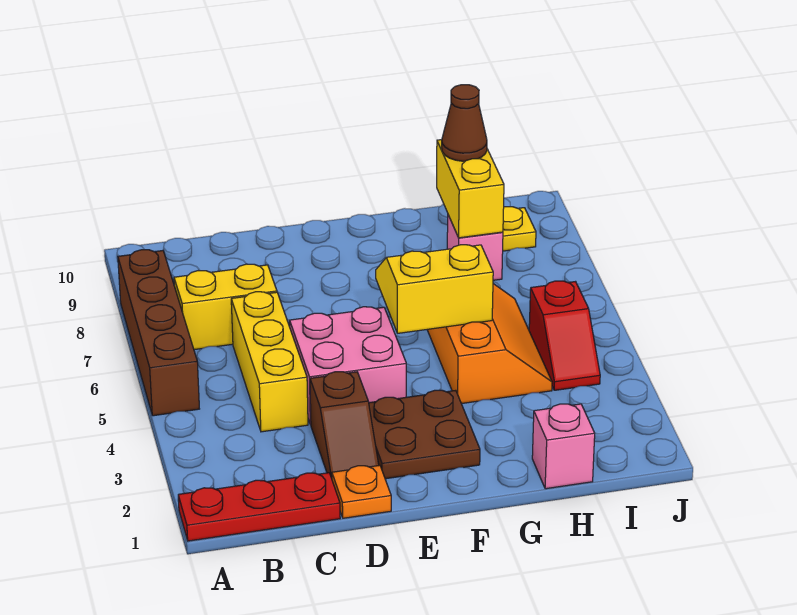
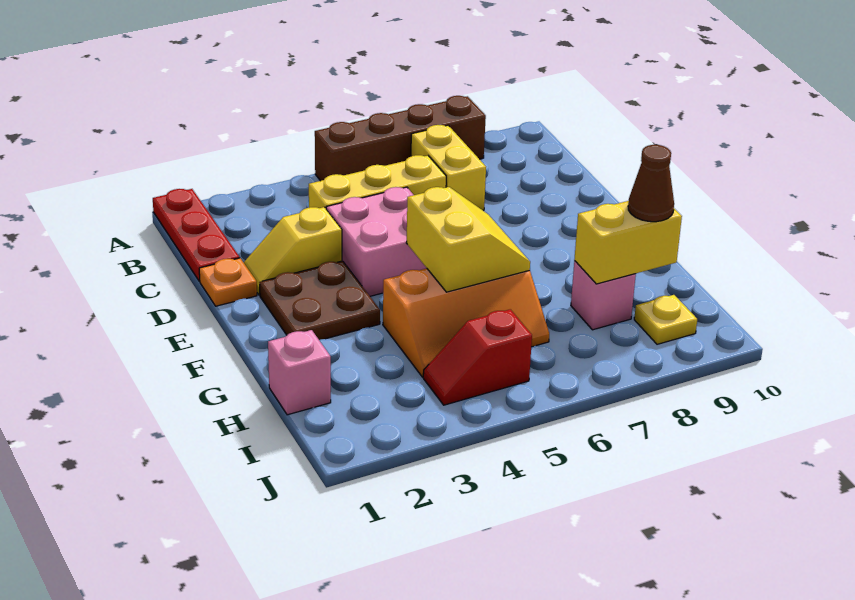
brown 1x2 slope [310,372,379,478] -> yellow 1x2 slope [244,207,342,295]

